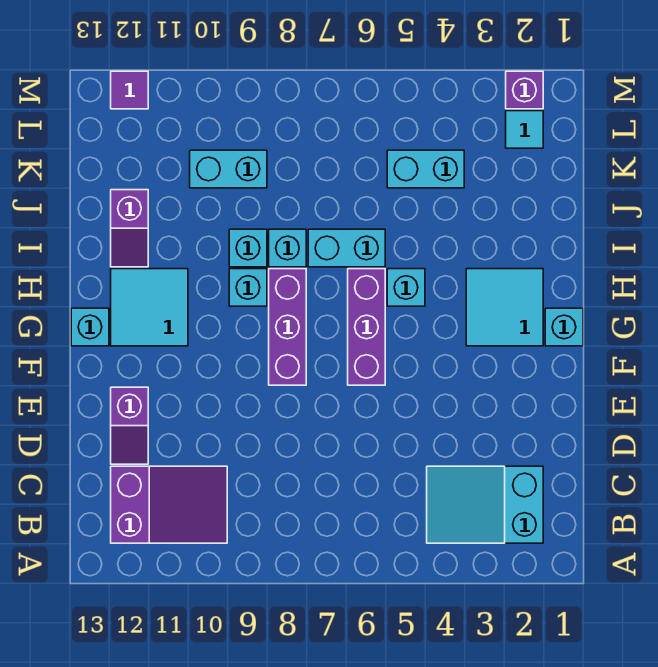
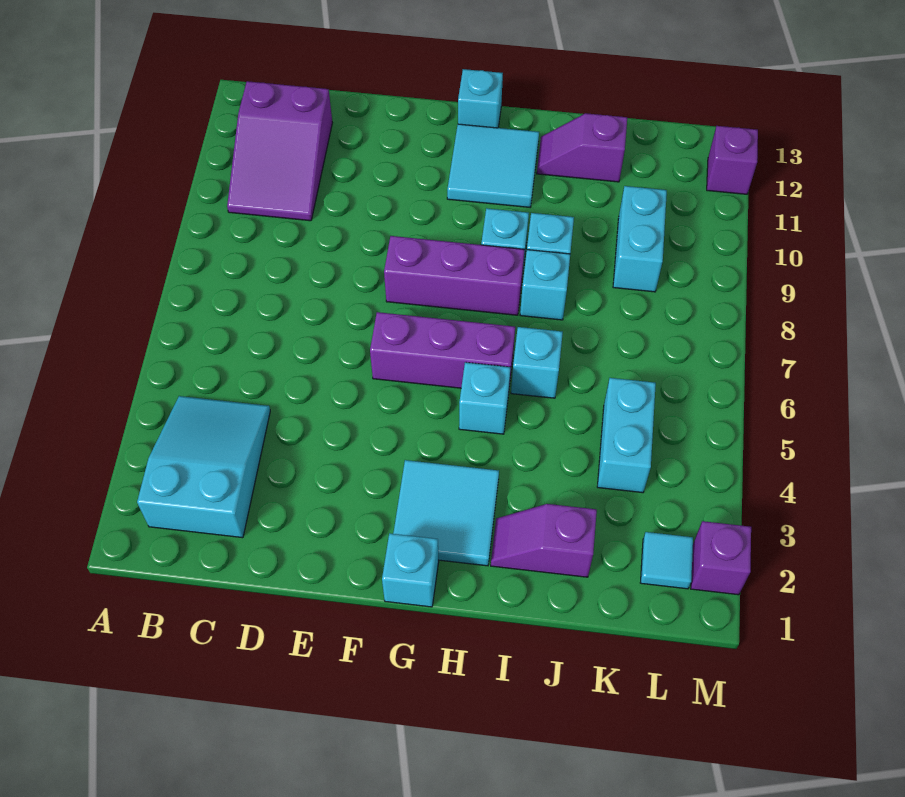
purple 1x2 slope [111,387,148,464] -> purple 1x2 slope moved to [491,504,597,577]
cyan 1x2 brick [308,229,385,267] -> cyan 1x1 brick [511,327,563,398]
purple 1x1 tile [111,71,148,109] -> purple 1x1 brick [707,126,758,194]

